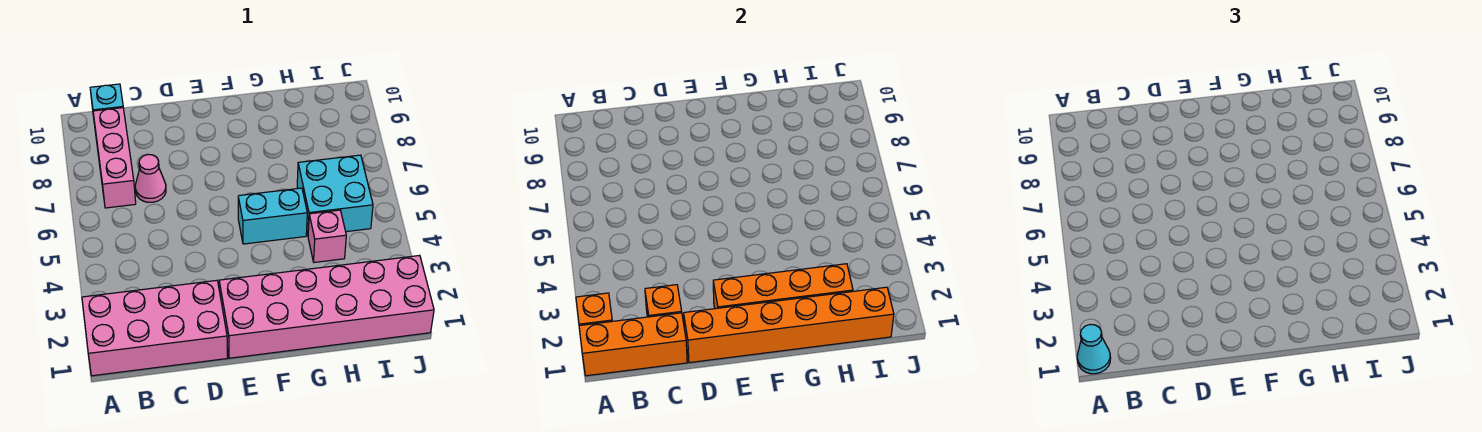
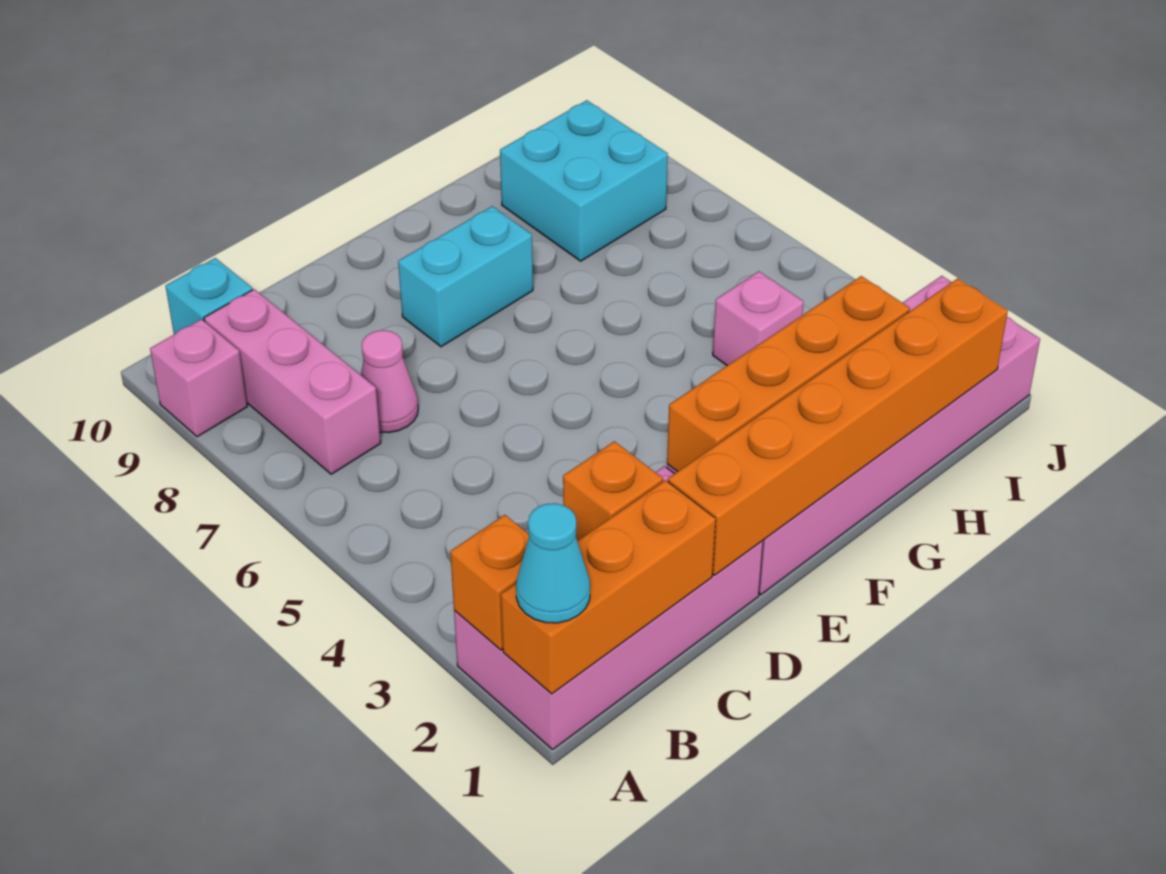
none -> pink 1x1 brick [150,319,247,437]
cyan 1x2 brick [238,188,307,244] -> cyan 1x2 brick moved to [398,206,533,347]
cyan 2x2 brick [297,155,373,235] -> cyan 2x2 brick moved to [500,100,668,261]

